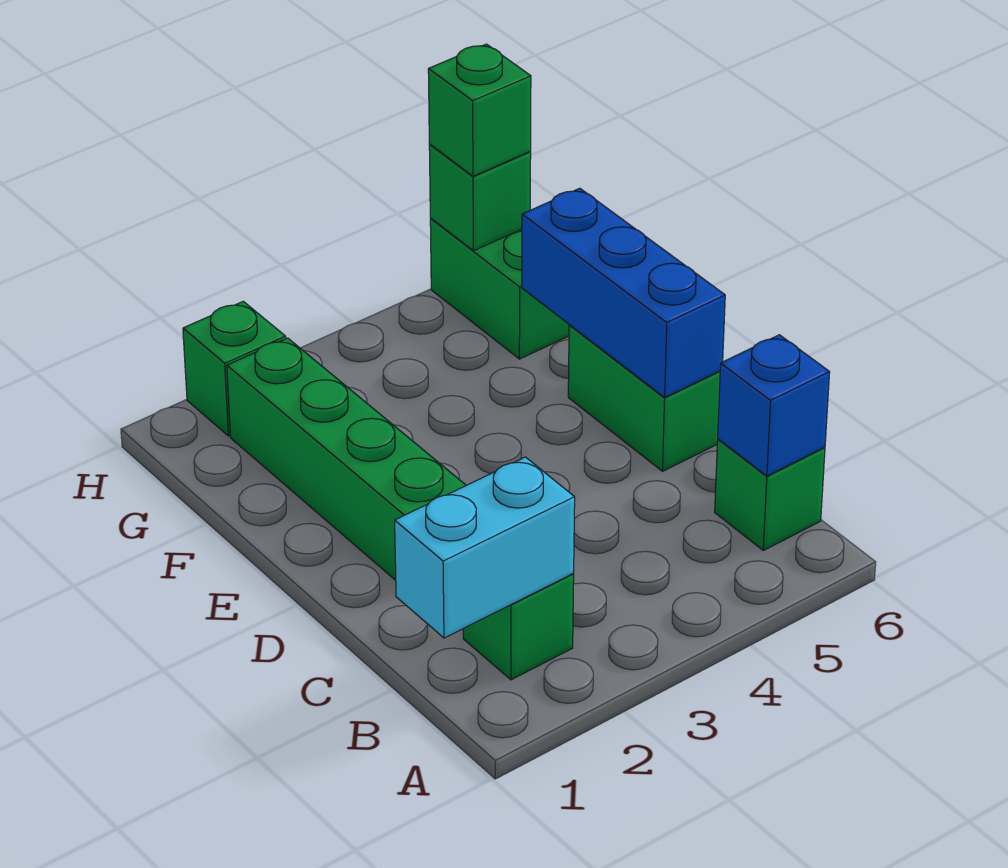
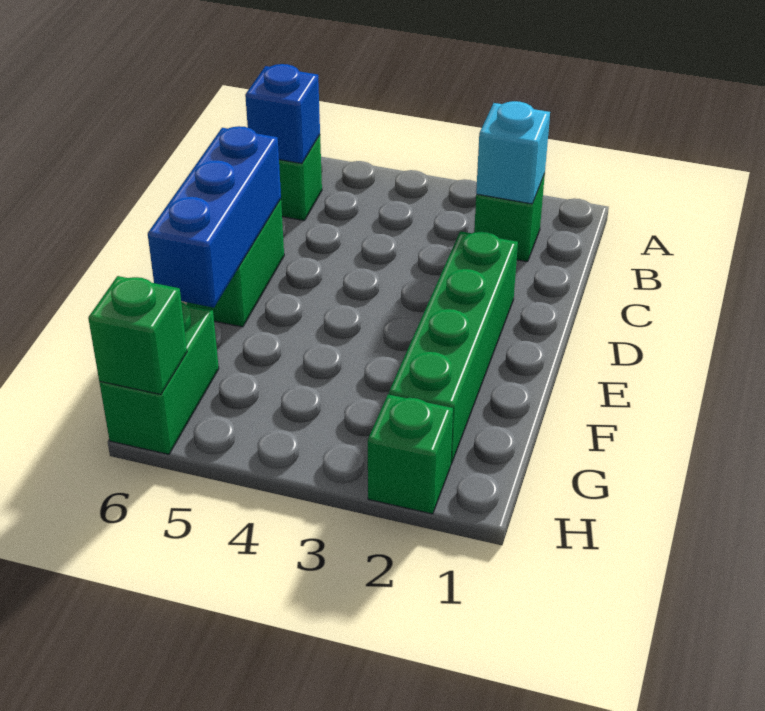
cyan 1x2 brick [395,457,575,638] -> cyan 1x1 brick [476,101,550,204]
green 1x1 brick [428,44,531,176] -> none

